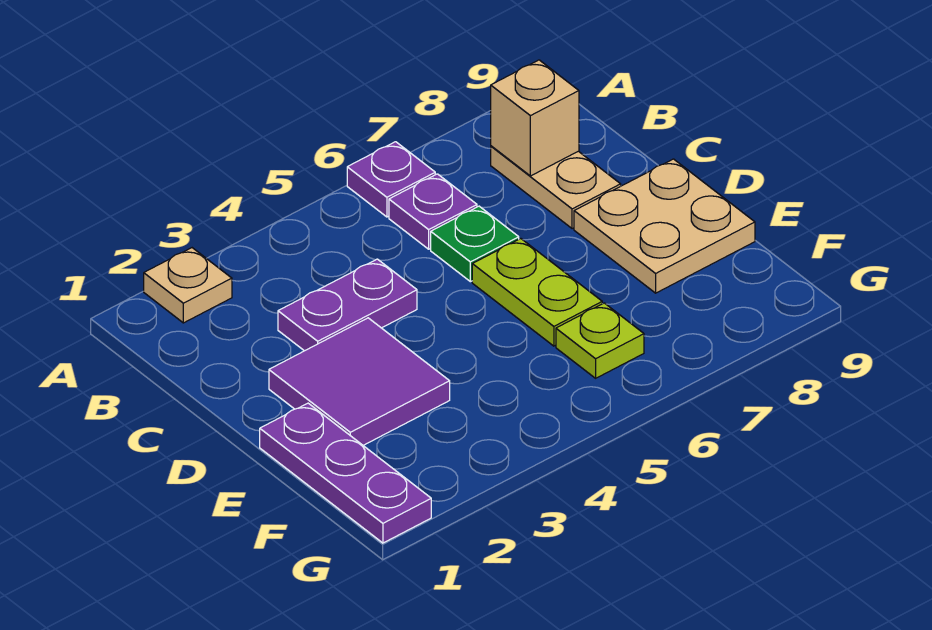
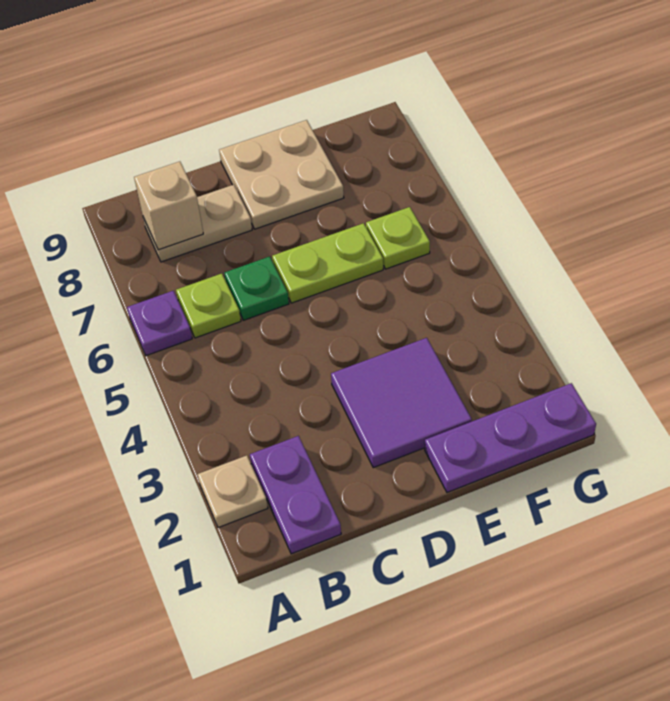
purple 1x1 plate [389,174,477,249] -> lime 1x1 plate [176,274,241,338]
purple 1x2 plate [278,259,417,351] -> purple 1x2 plate moved to [250,436,341,554]

